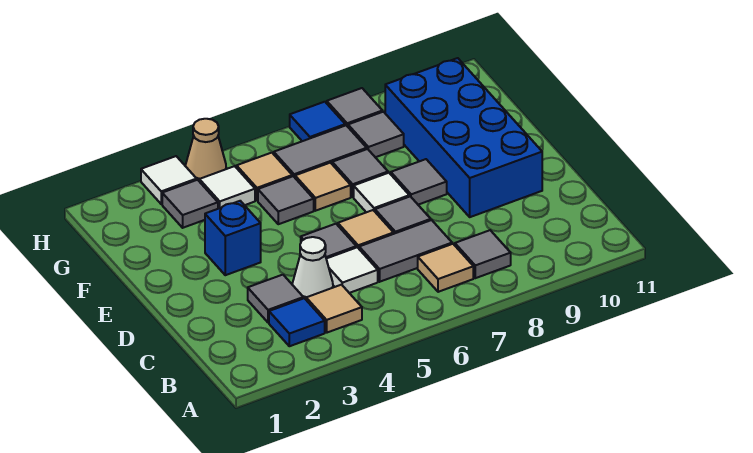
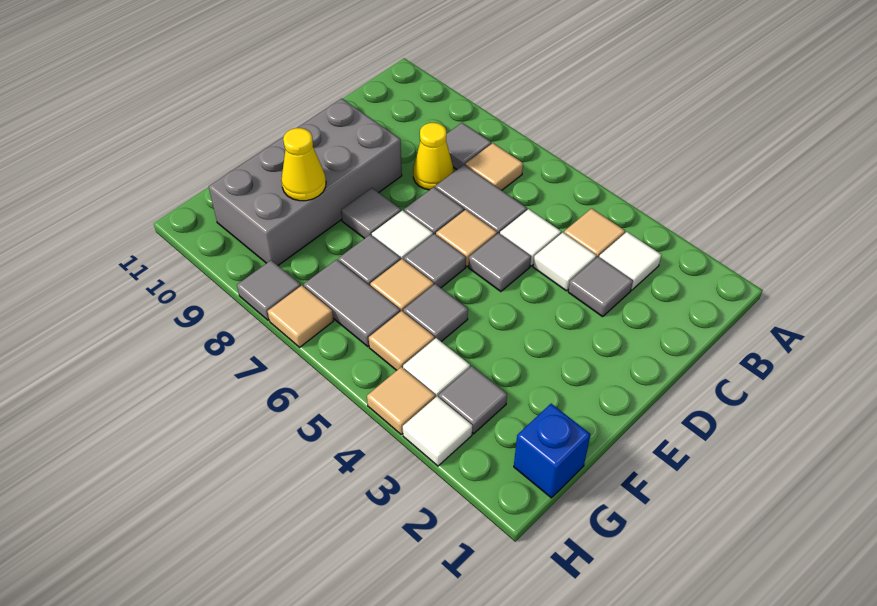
blue 1x1 tile [269,298,325,346] -> white 1x1 tile [599,232,661,290]
white 1x1 cone [292,237,333,299] -> white 1x1 tile [533,233,596,291]
none -> yellow 1x1 cone [413,123,454,190]
blue 2x4 brick [385,58,542,217] -> grey 2x4 brick [209,99,402,265]
blue 1x1 brick [205,201,261,275] -> blue 1x1 brick moved to [514,404,590,498]
none -> yellow 1x1 cone [281,128,326,201]
grey 1x1 tile [348,112,404,157] -> grey 1x1 tile moved to [404,234,466,288]
tan 1x1 cone [186,119,226,181] -> tan 1x1 tile [367,367,435,434]
blue 1x1 tile [290,102,345,141] -> tan 1x1 tile [268,285,333,347]

